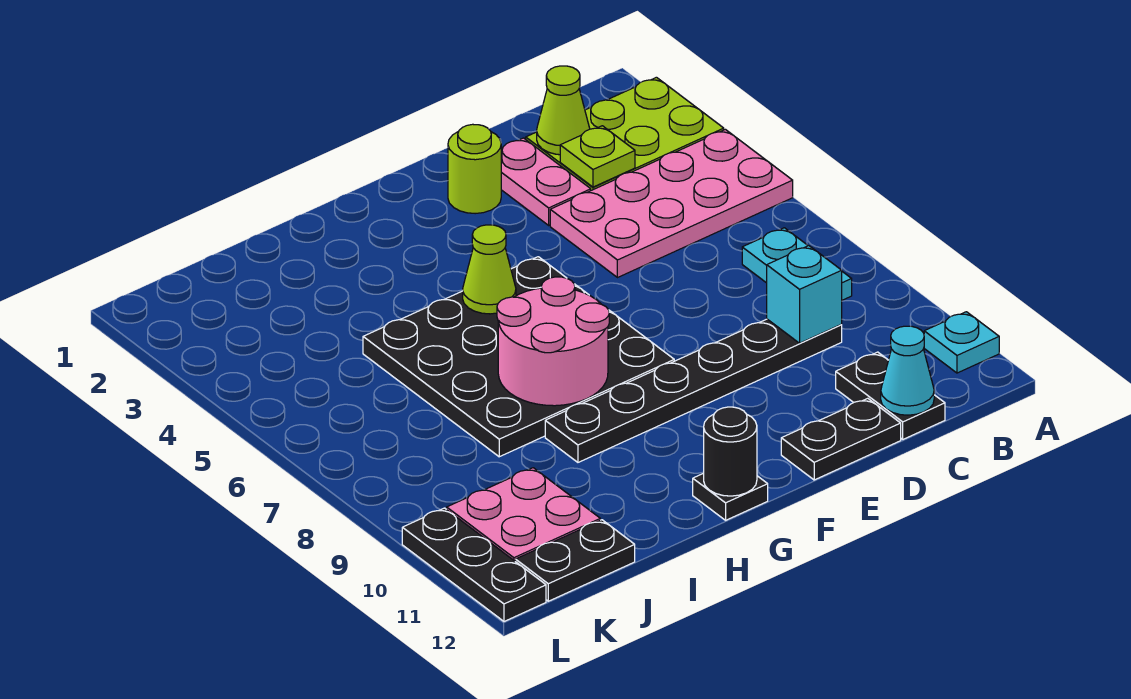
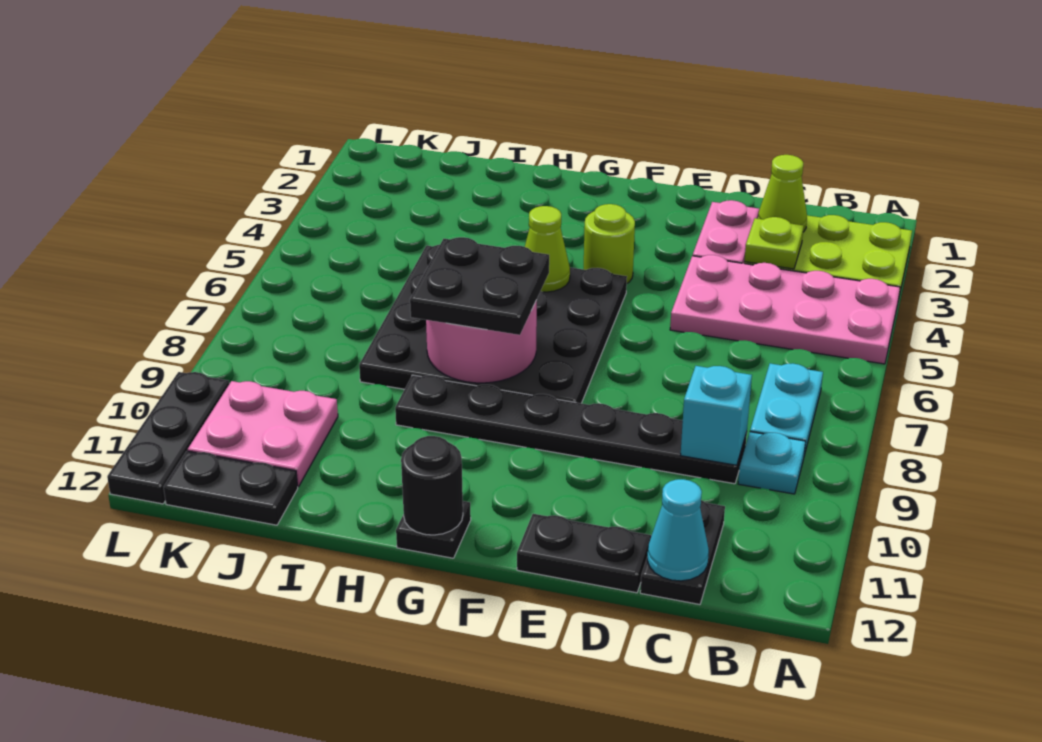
cyan 1x1 plate [924,312,999,373] -> cyan 1x1 plate moved to [738,432,806,494]
lime 1x1 round brick [448,124,501,214] -> lime 1x1 round brick moved to [584,204,635,283]
none -> black 2x2 plate [410,237,549,335]

